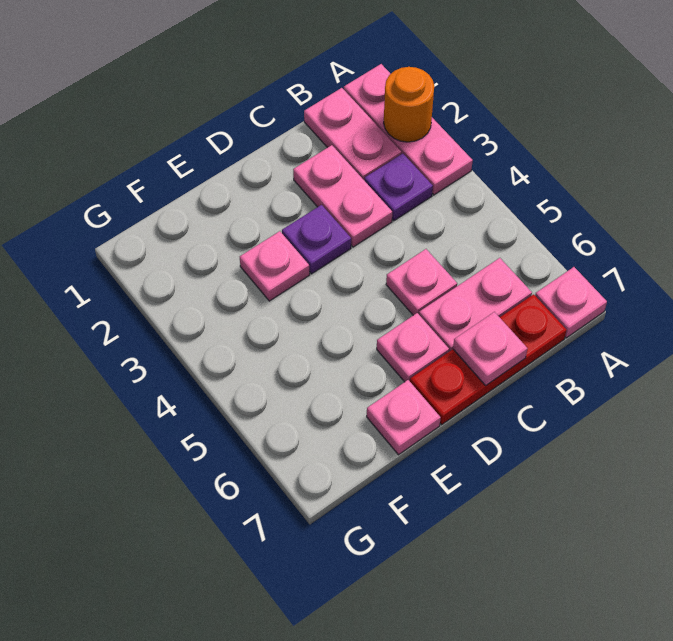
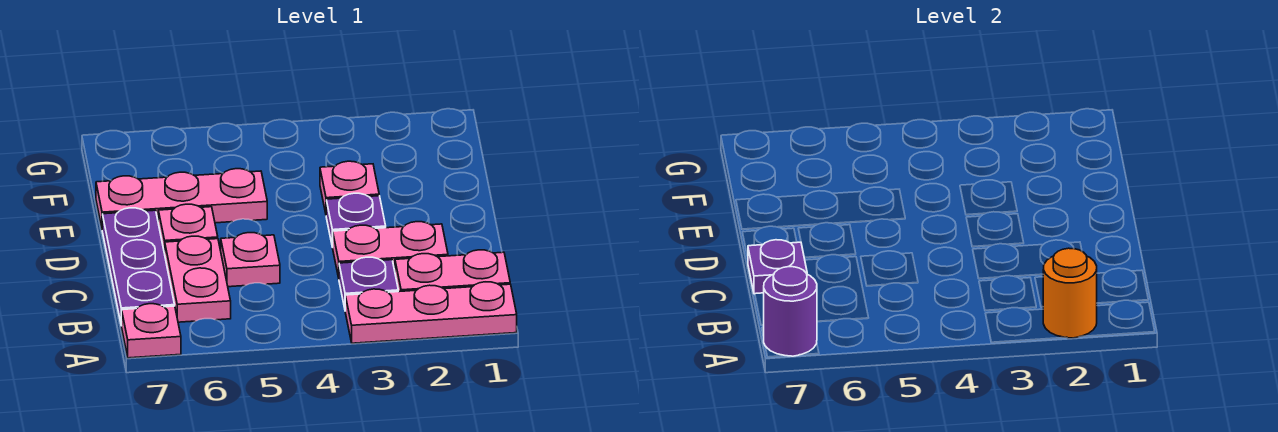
none -> purple 1x1 round brick [764,267,817,356]
red 1x3 plate [410,294,567,425] -> purple 1x3 plate [102,208,175,326]
pink 1x1 plate [453,312,528,385] -> purple 1x1 plate [748,240,807,294]
pink 1x1 plate [367,380,441,455] -> pink 1x3 plate [96,169,267,227]

